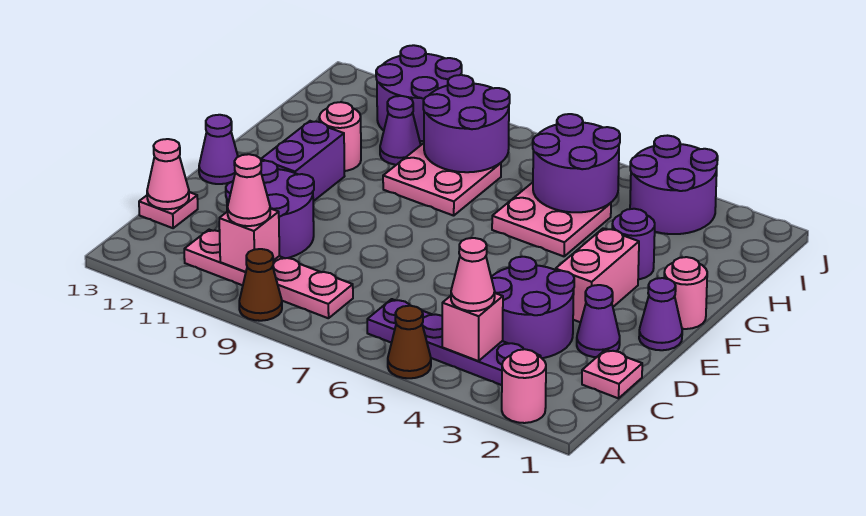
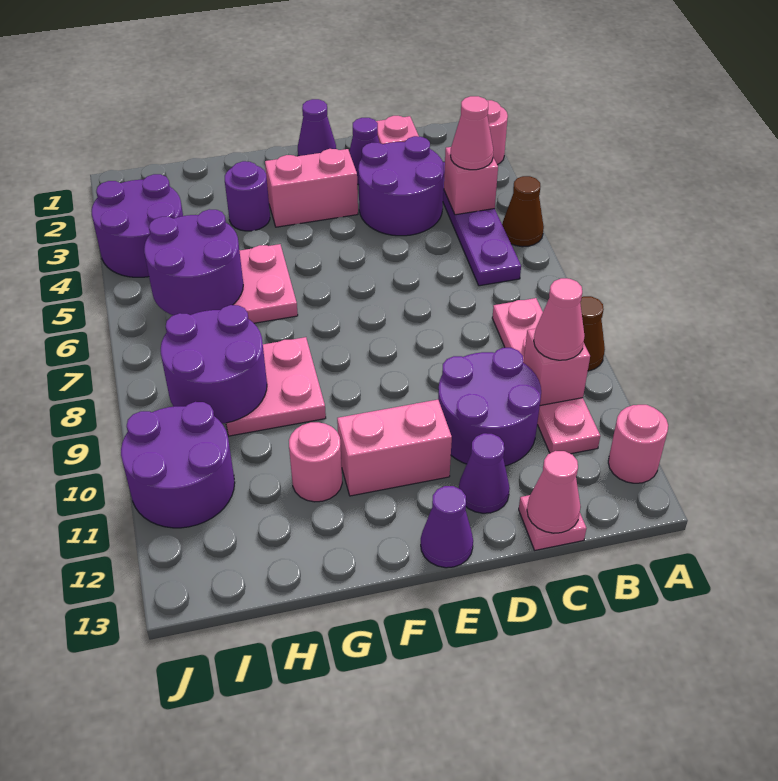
purple 1x2 brick [261,121,345,201] -> pink 1x2 brick [337,400,452,496]
pink 1x1 round brick [664,257,707,329] -> pink 1x1 round brick moved to [608,405,668,483]
purple 1x1 cone [380,96,421,165] -> purple 1x1 cone moved to [459,433,510,513]

